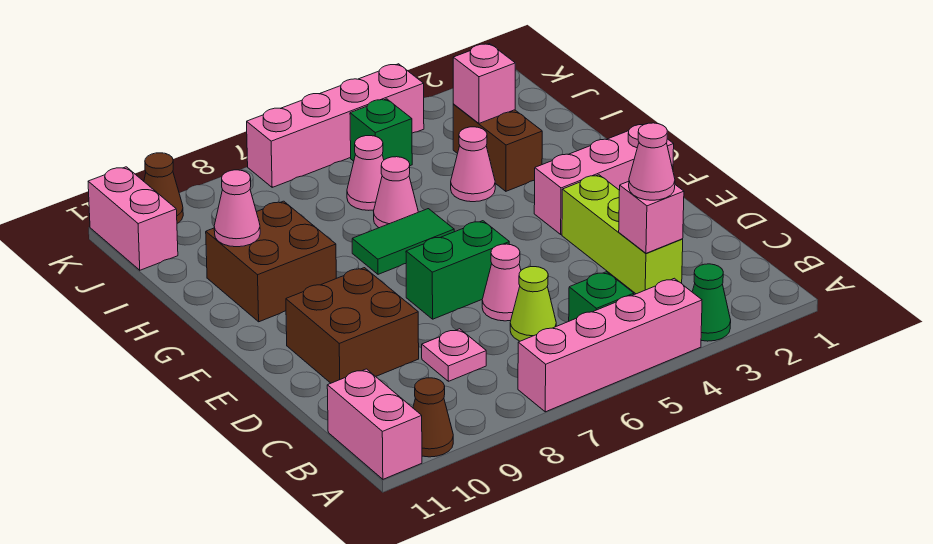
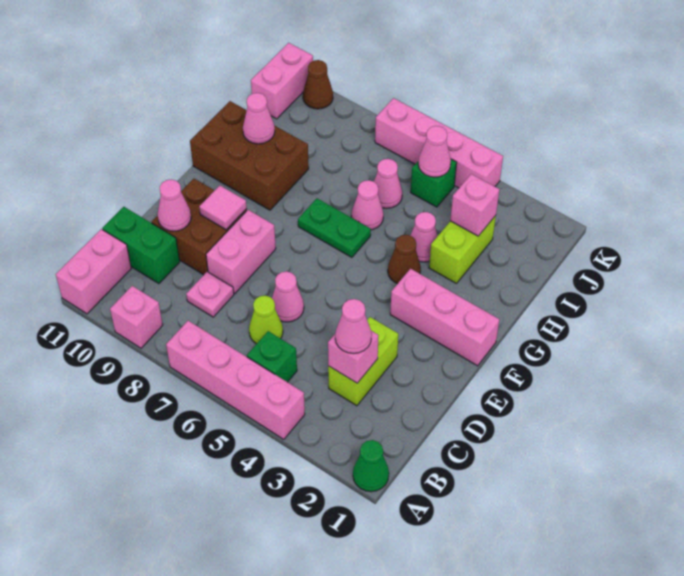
green 1x1 cone [692,264,731,341] -> green 1x1 cone moved to [353,440,389,492]
none -> pink 1x1 brick [110,286,163,348]
brown 1x1 cone [413,378,453,457] -> brown 1x1 cone moved to [388,235,421,284]
lime 1x3 brick [562,175,683,294] -> lime 1x2 brick [328,317,398,406]
none -> pink 1x2 brick [206,210,276,294]
none -> pink 1x1 cone [158,179,191,231]
green 1x2 brick [406,221,509,319] -> green 1x2 brick moved to [102,207,180,284]
none -> pink 1x1 tile [199,186,247,230]
green 1x2 tile [352,209,454,274] -> green 1x2 plate [298,198,371,257]
brown 2x2 brick [206,201,336,322] -> brown 2x3 brick [190,101,309,210]
brown 1x2 brick [453,104,542,191] -> lime 1x2 brick [429,216,496,284]
none -> pink 1x1 cone [418,126,451,177]

